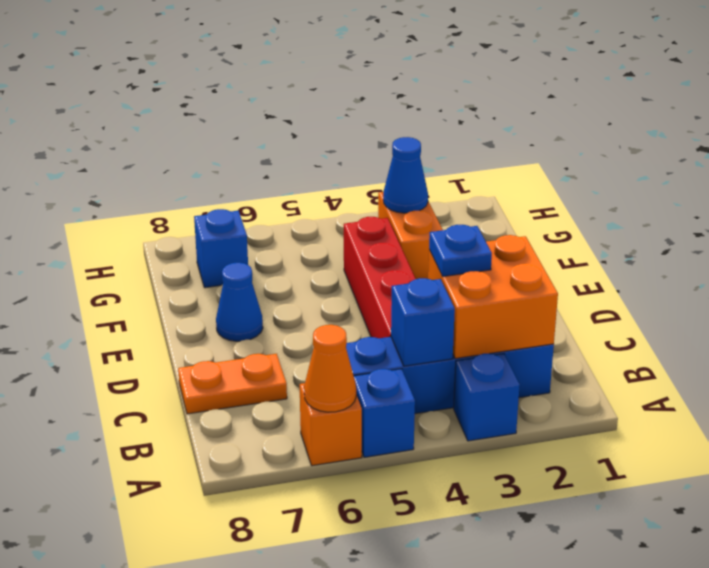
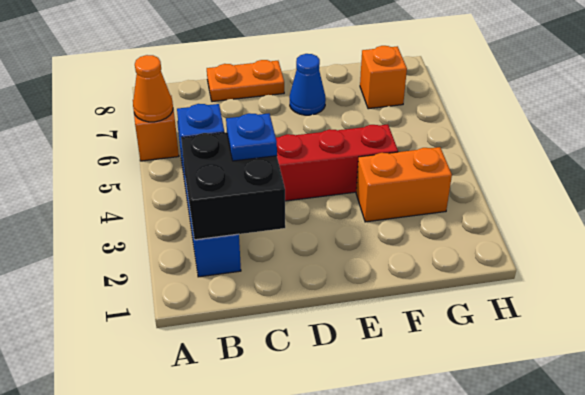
blue 1x1 brick [454,354,520,441] -> none
blue 1x1 brick [354,369,415,457] -> none
orange 2x2 brick [428,235,558,359] -> black 2x2 brick [181,132,285,240]
orange 1x2 plate [178,354,287,414] -> orange 1x2 plate turned to [207,60,284,102]
blue 1x1 cone [383,137,428,213] -> none
blue 1x1 brick [194,209,248,288] -> orange 1x1 brick [360,46,407,109]

